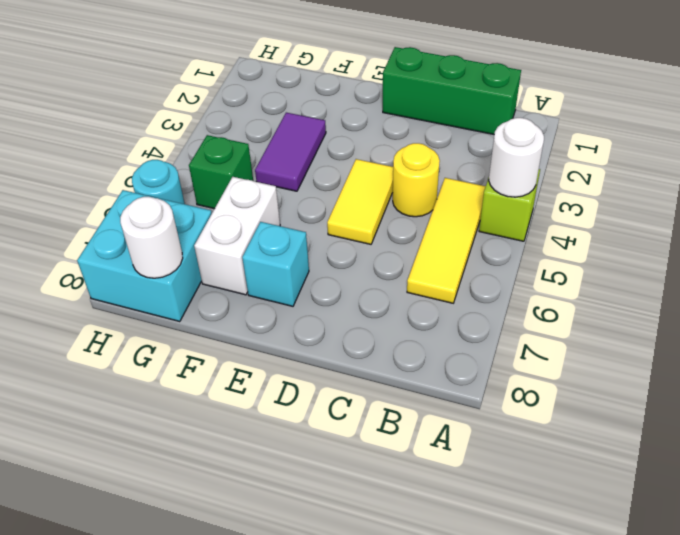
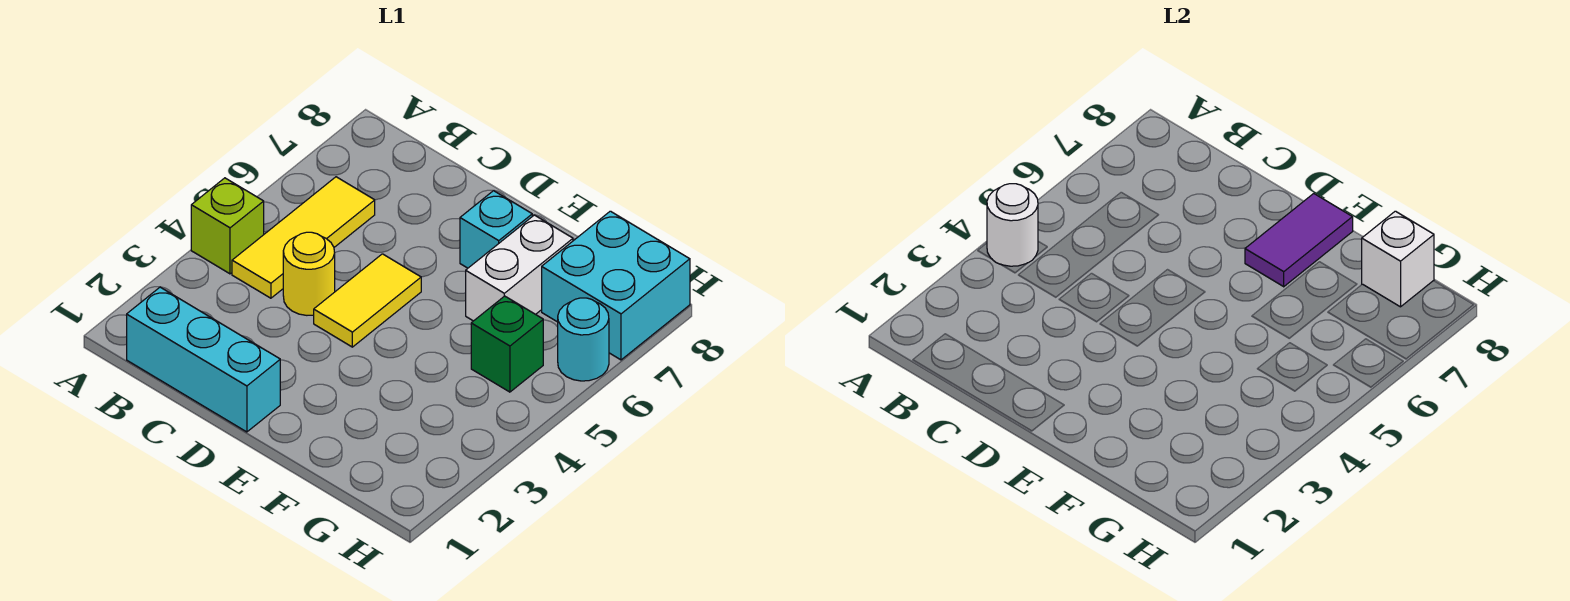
green 1x3 brick [383,47,521,134] -> cyan 1x3 brick [127,287,280,432]
purple 1x2 tile [255,113,326,191] -> purple 1x2 tile moved to [1245,193,1353,287]
white 1x1 round brick [120,197,183,278] -> white 1x1 brick [1362,211,1434,307]

